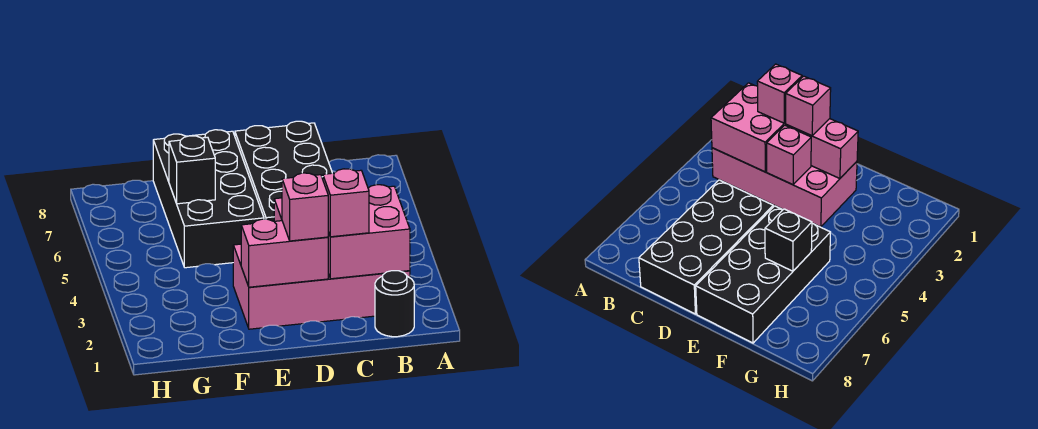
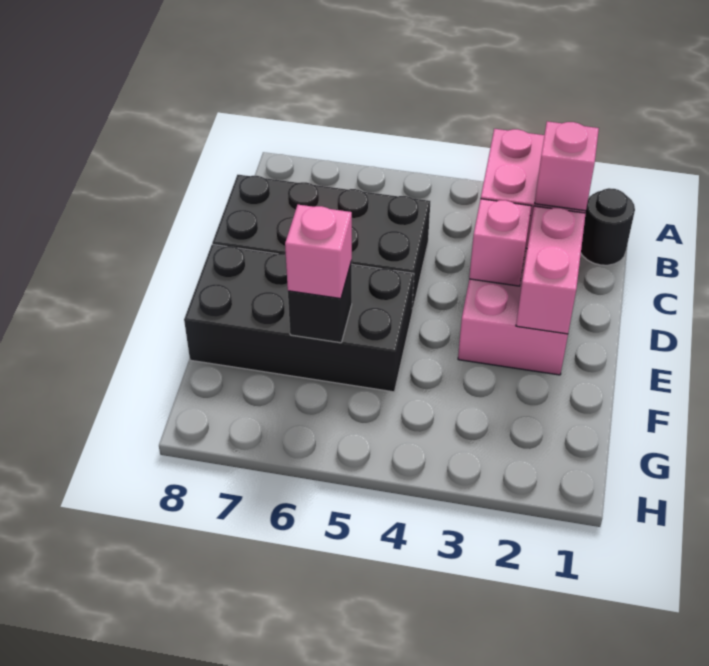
pink 1x1 brick [282,173,328,241] -> pink 1x1 brick moved to [285,205,352,299]

